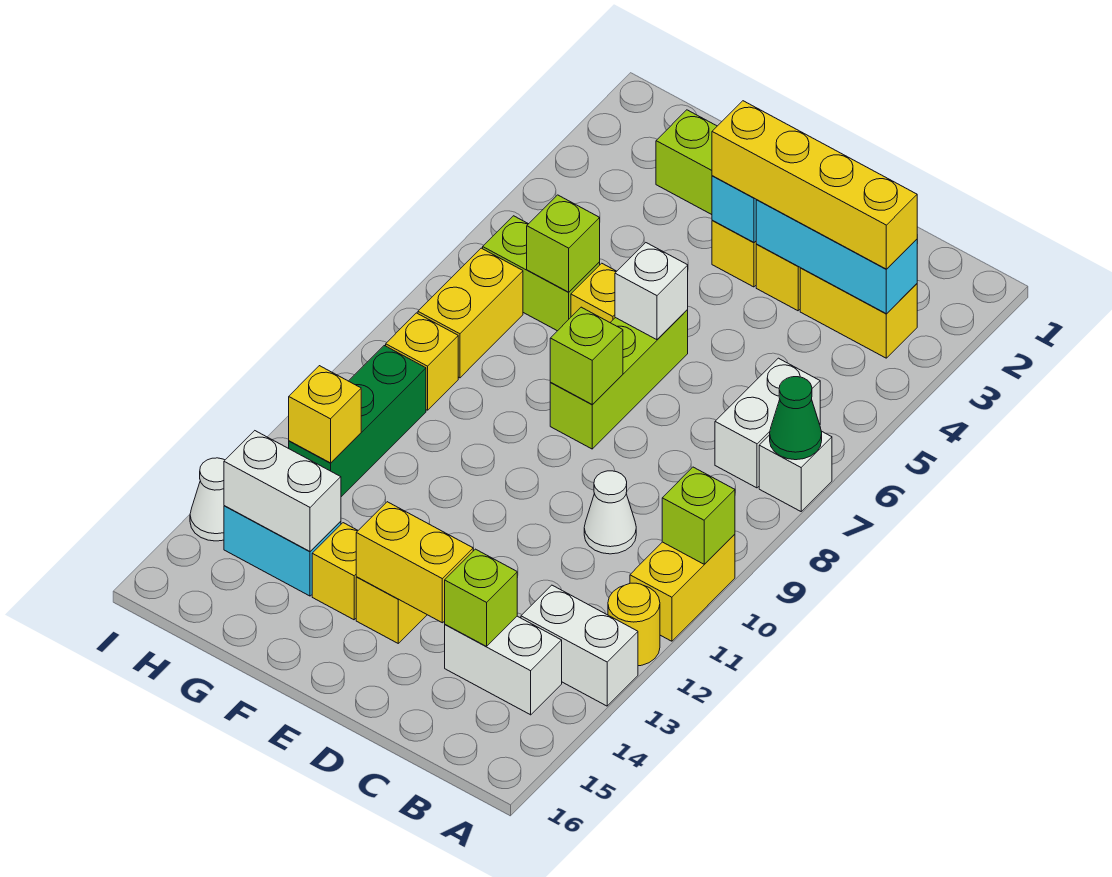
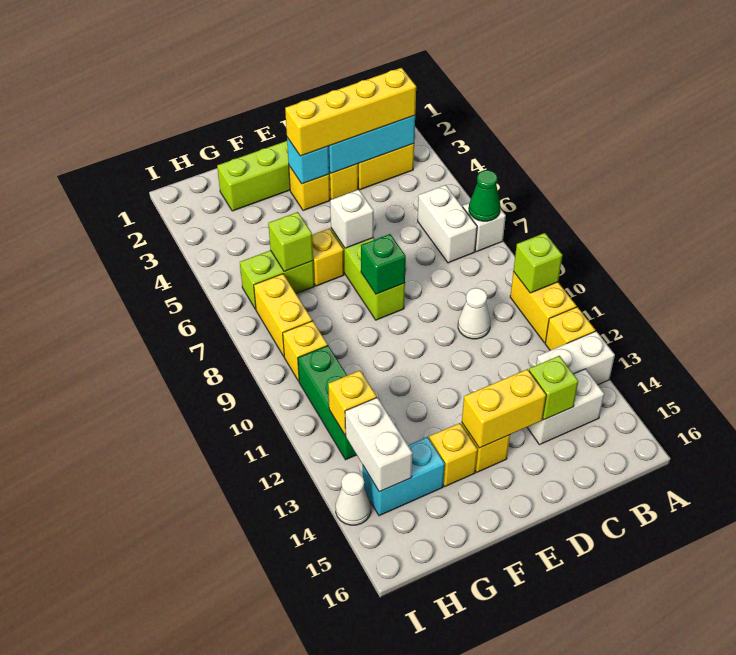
yellow 1x1 round brick [608,583,660,666] -> yellow 1x1 brick [545,307,595,350]
lime 1x1 brick [550,307,623,405] -> green 1x1 brick [361,234,406,294]
white 1x2 brick [224,431,341,552] -> white 1x2 brick turned to [345,398,413,492]

